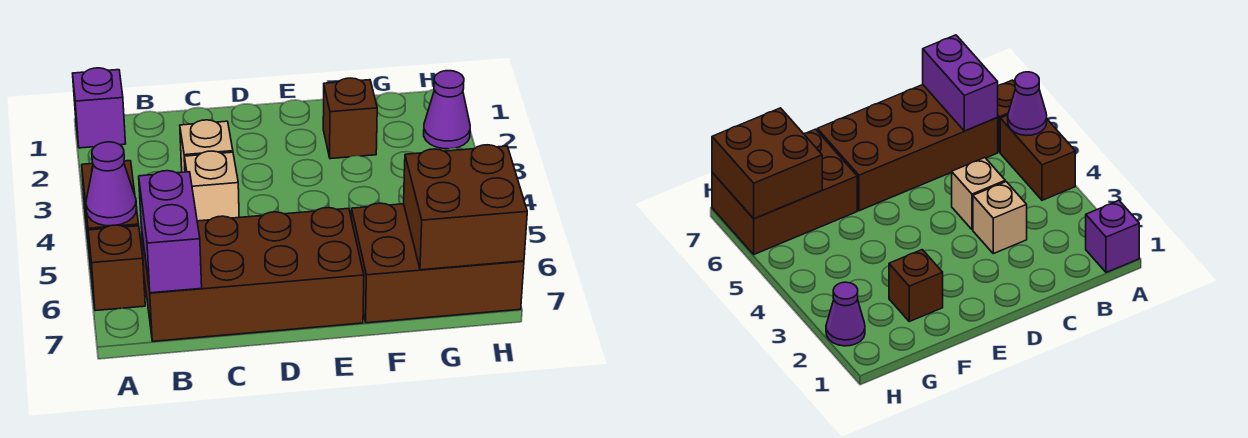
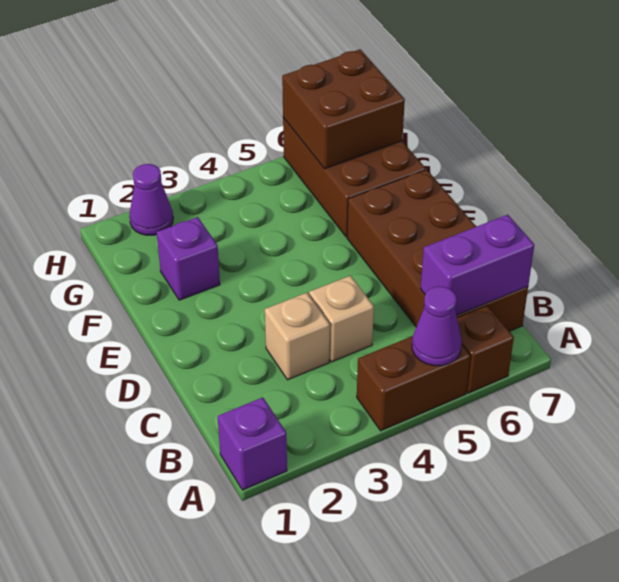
brown 1x1 brick [323,78,377,159] -> purple 1x1 brick [157,217,220,300]

